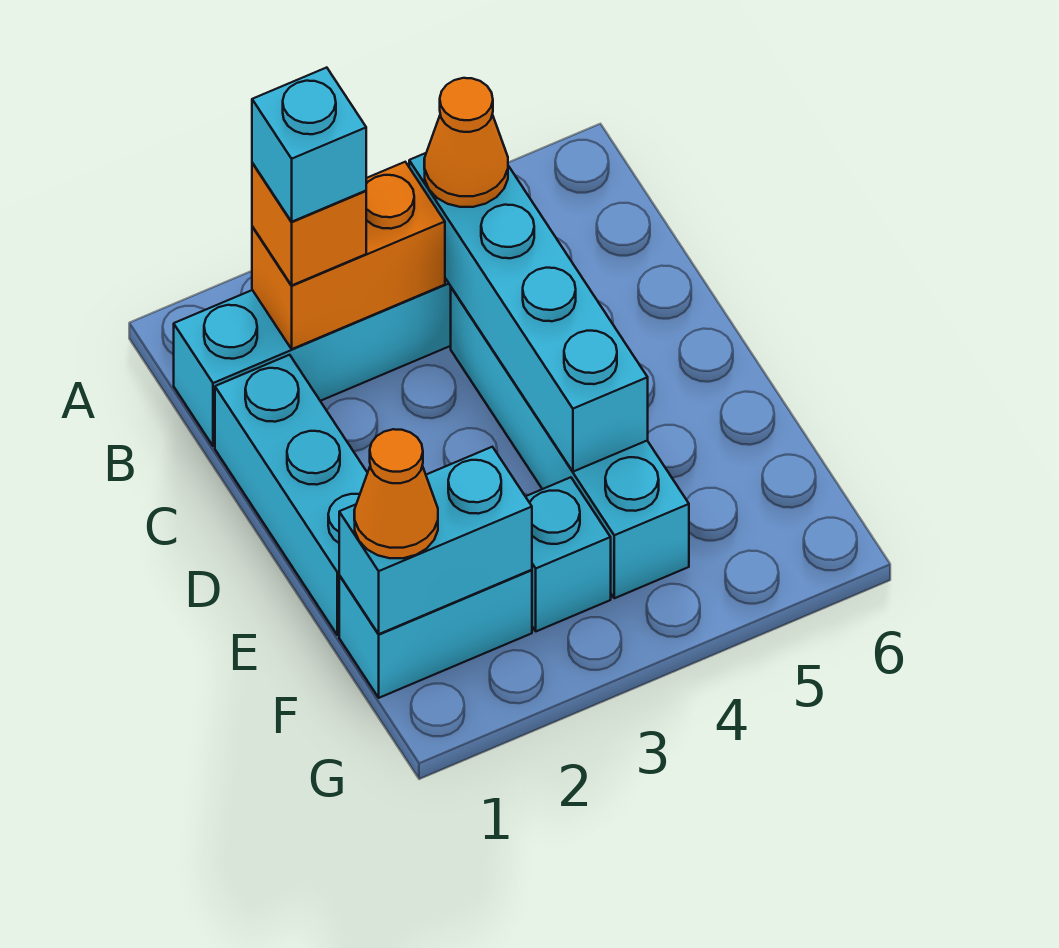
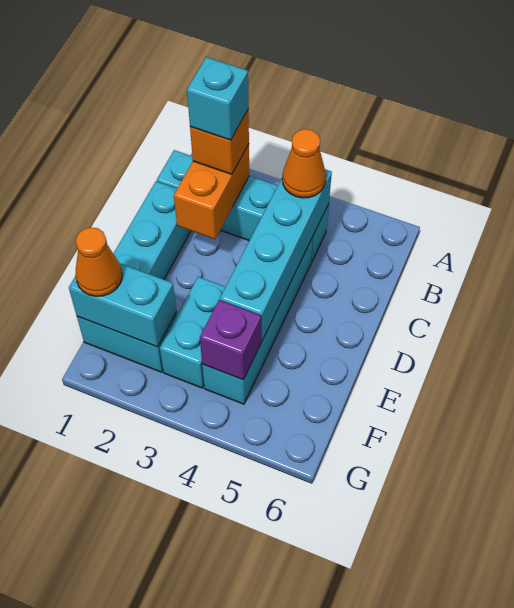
orange 1x2 brick [252,162,445,349] -> orange 1x2 brick turned to [174,144,249,239]
cyan 1x1 brick [525,477,611,631] -> cyan 1x2 brick [160,277,225,388]
none -> purple 1x1 brick [200,300,261,380]

